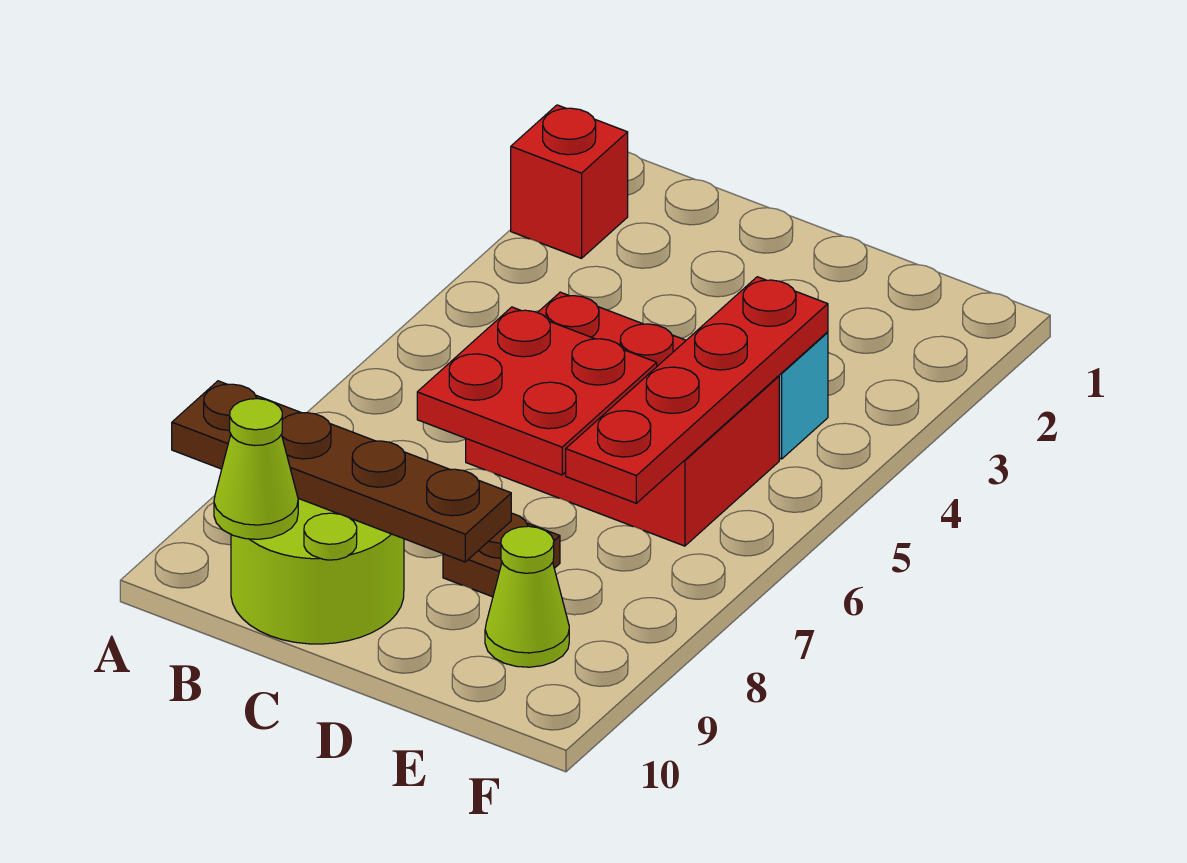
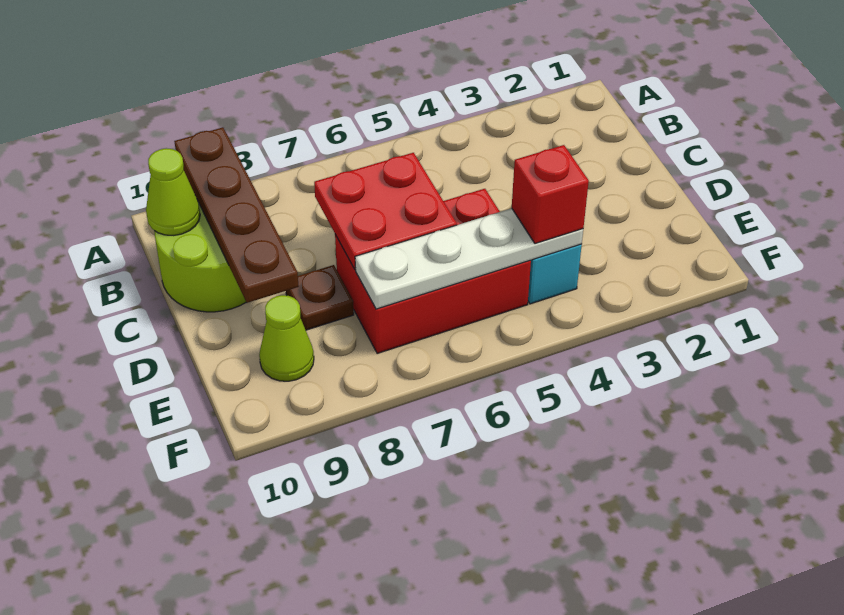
red 1x1 brick [511,105,628,259] -> red 1x1 brick moved to [512,145,589,244]
red 2x3 brick [466,292,779,546] -> red 2x3 brick turned to [335,189,531,354]
red 1x4 plate [566,277,828,503] -> white 1x4 plate [355,208,583,309]

